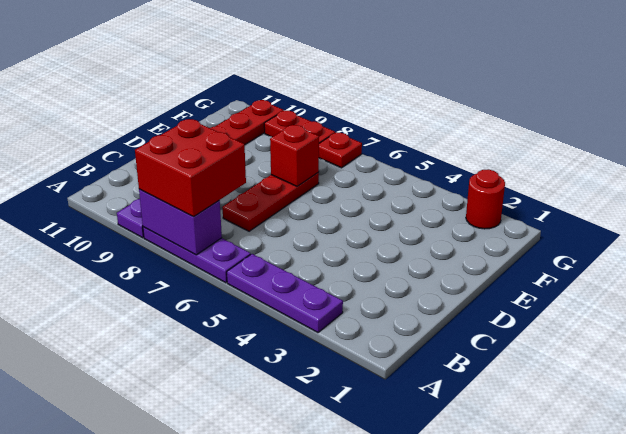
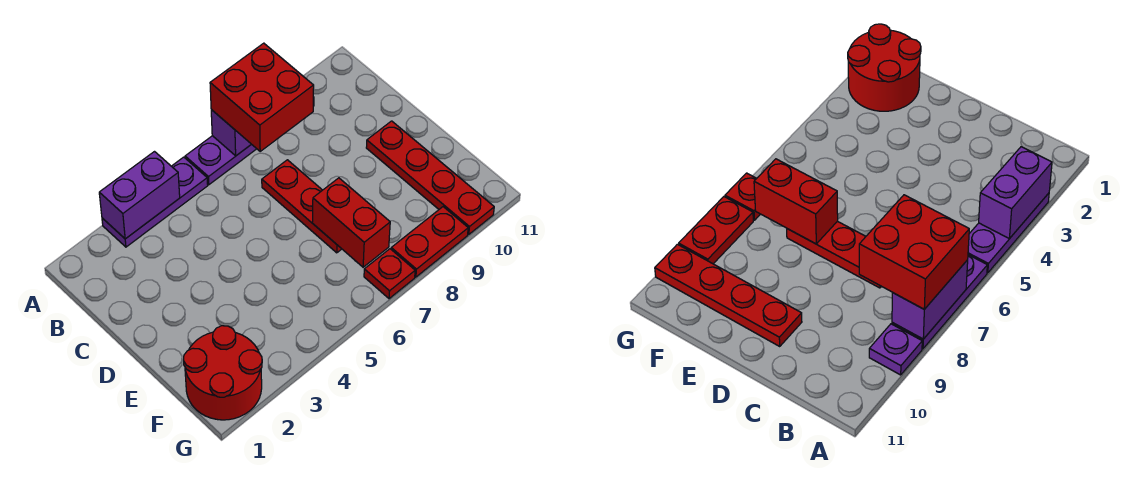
none -> purple 1x2 brick [99,152,180,239]
red 1x1 brick [270,125,319,186] -> red 1x2 brick [312,178,390,267]
red 1x1 round brick [466,169,505,229] -> red 2x2 round brick [184,326,262,420]

